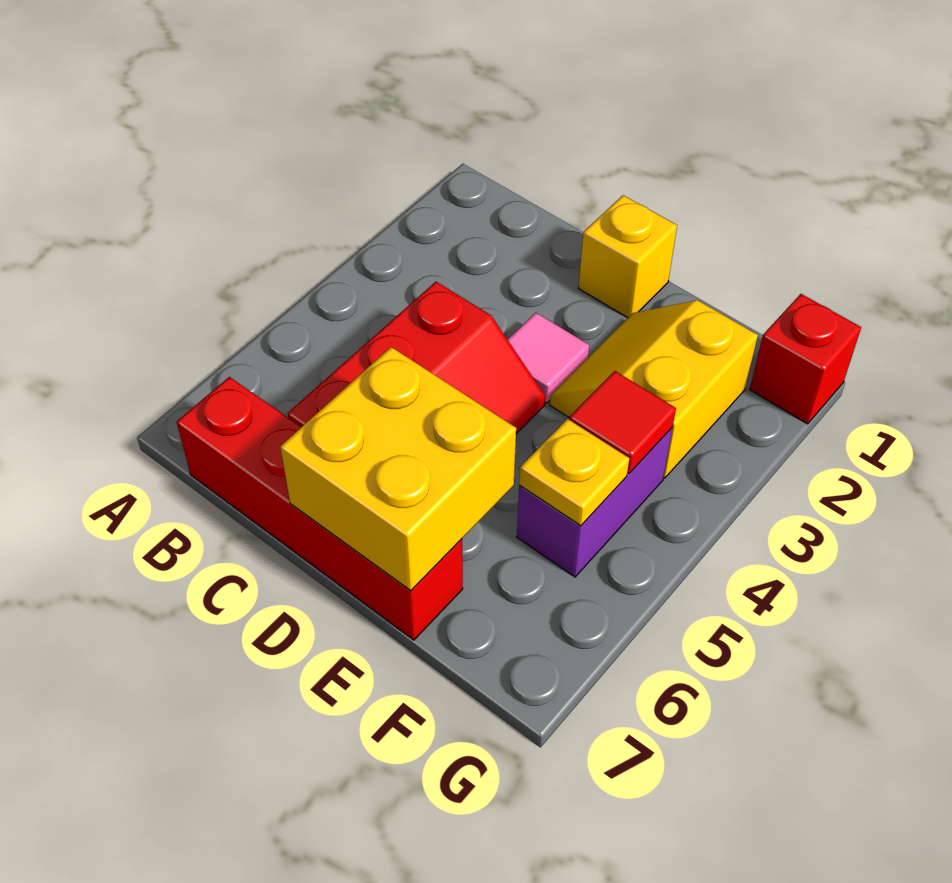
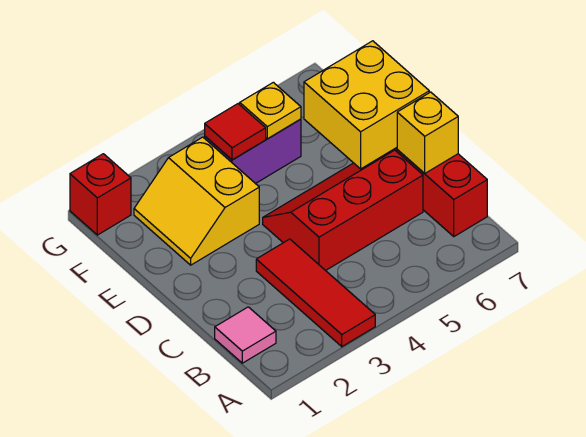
none -> red 1x3 tile [256,239,375,347]
yellow 1x1 brick [578,195,677,318] -> yellow 1x1 brick moved to [397,92,458,173]
pink 1x1 tile [507,313,589,403] -> pink 1x1 tile moved to [215,307,276,363]
yellow 2x2 slope [550,300,758,478] -> yellow 2x2 slope turned to [134,137,259,265]

